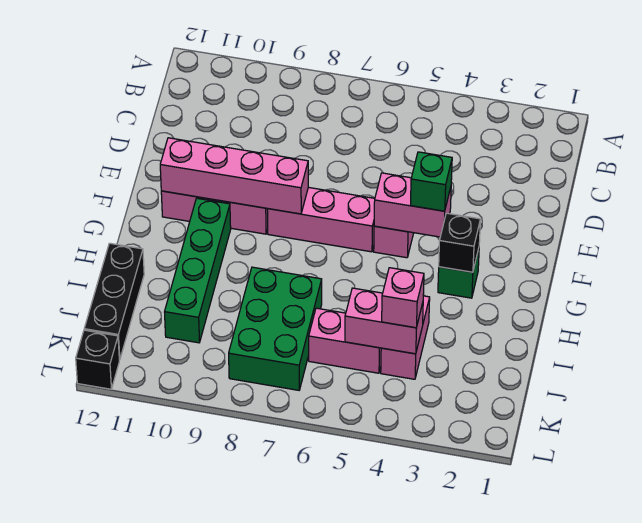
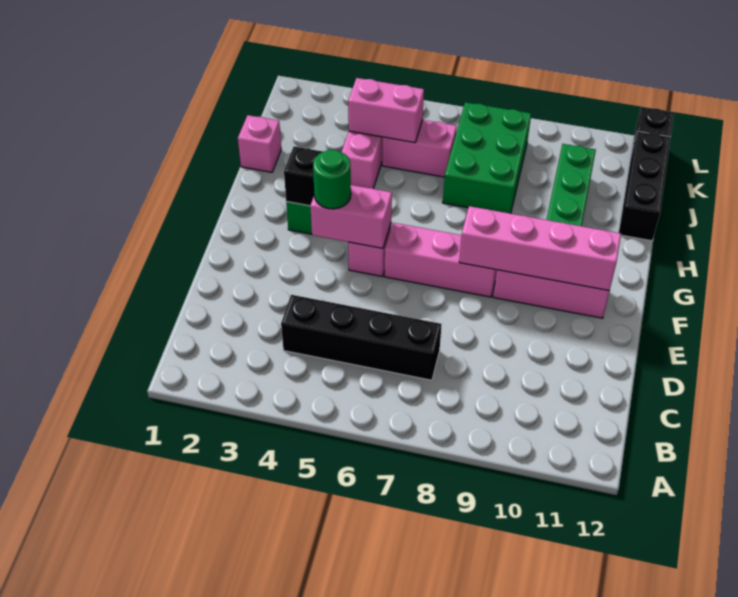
none -> black 1x4 brick [281,295,442,380]
green 1x1 brick [410,152,452,211] -> green 1x1 round brick [313,150,351,209]
pink 1x1 brick [382,268,424,328] -> pink 1x1 brick moved to [238,115,281,172]

